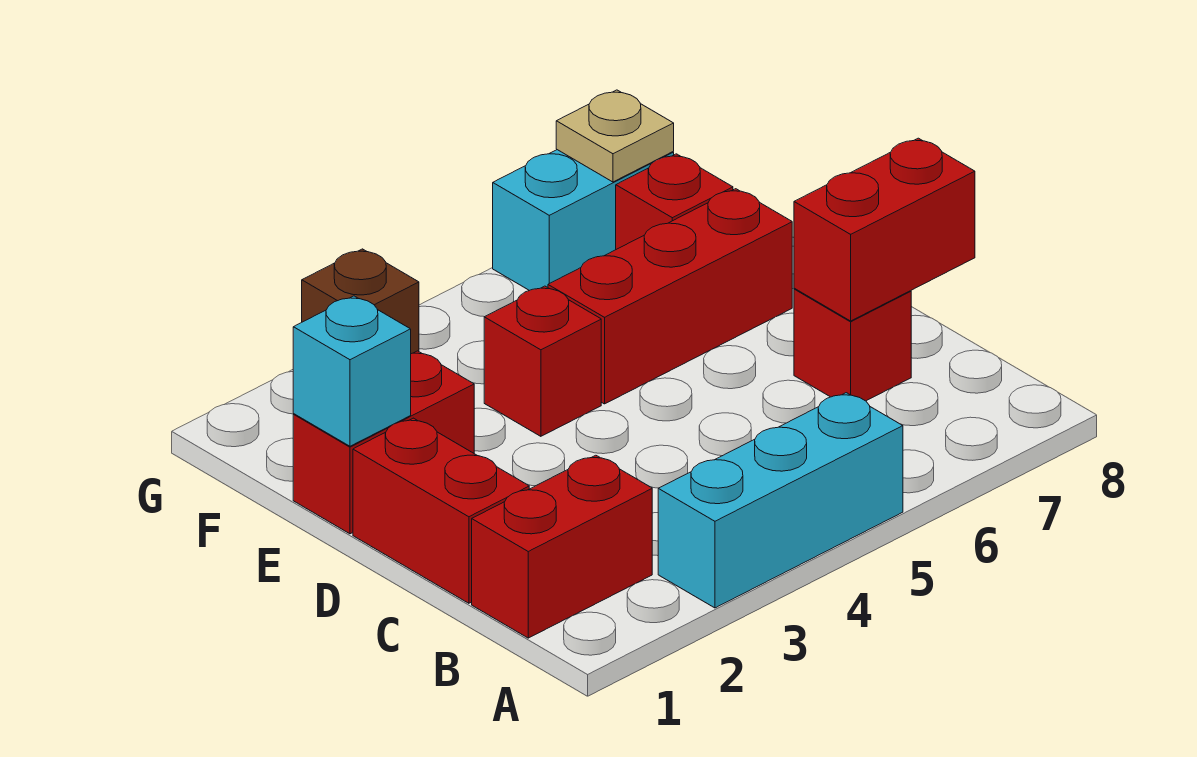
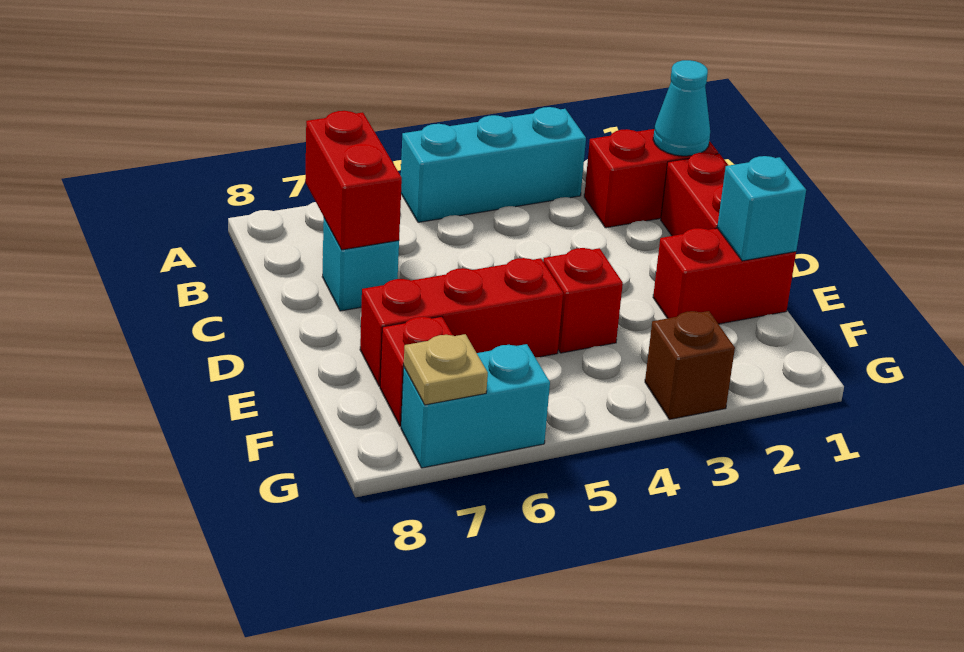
none -> cyan 1x1 cone [653,60,710,156]
red 1x1 brick [794,289,911,401] -> cyan 1x1 brick [322,218,399,311]
red 1x2 brick [794,138,975,321] -> red 1x2 brick turned to [305,111,402,250]

